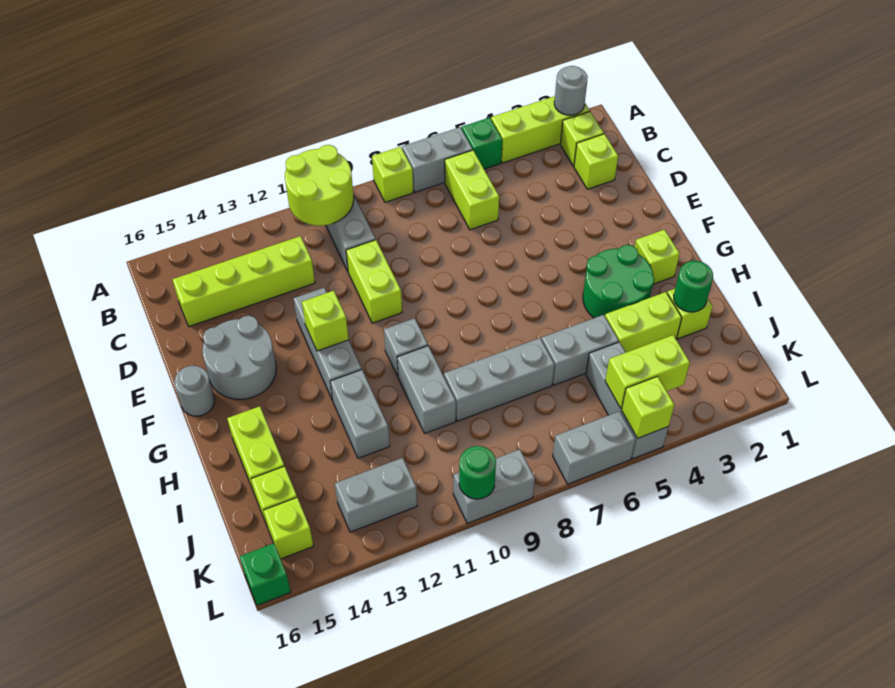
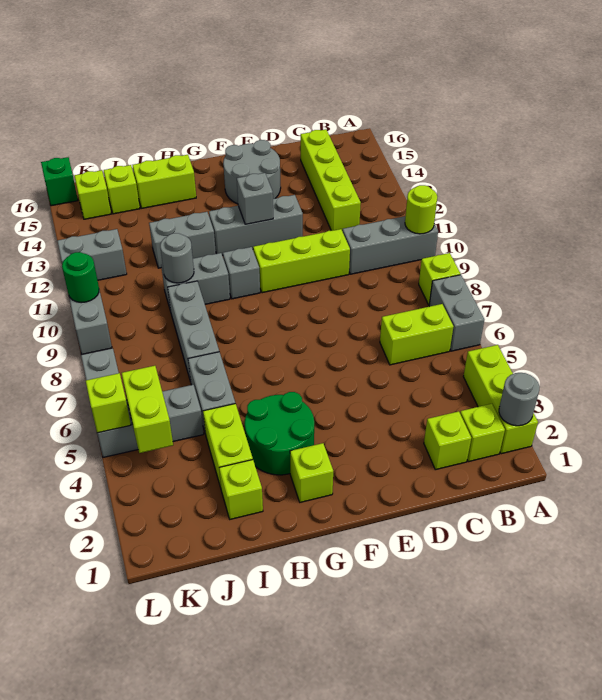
green 1x1 brick [462,118,502,169] -> none
lime 2x2 round brick [285,145,354,226] -> lime 1x1 round brick [405,185,437,234]
lime 1x2 brick [346,240,402,323] -> lime 1x3 brick [253,229,350,293]
lime 1x1 brick [302,291,349,351] -> grey 1x1 brick [237,173,273,224]
grey 1x1 round brick [174,366,215,416] -> grey 1x1 round brick moved to [160,233,194,283]
green 1x1 round brick [674,261,713,312] -> none
grey 1x2 brick [335,458,417,532] -> grey 1x2 brick turned to [57,229,127,280]

